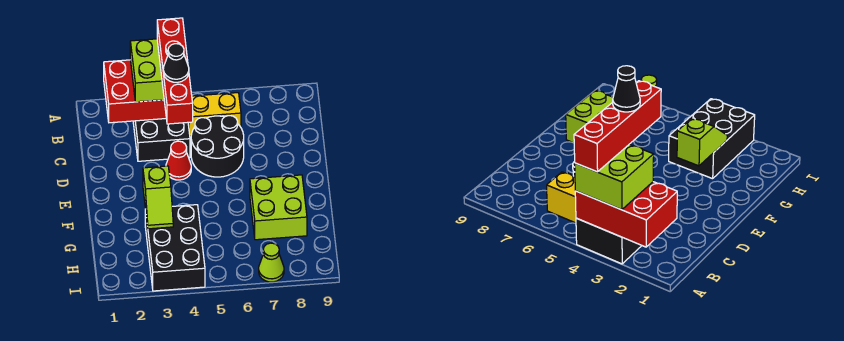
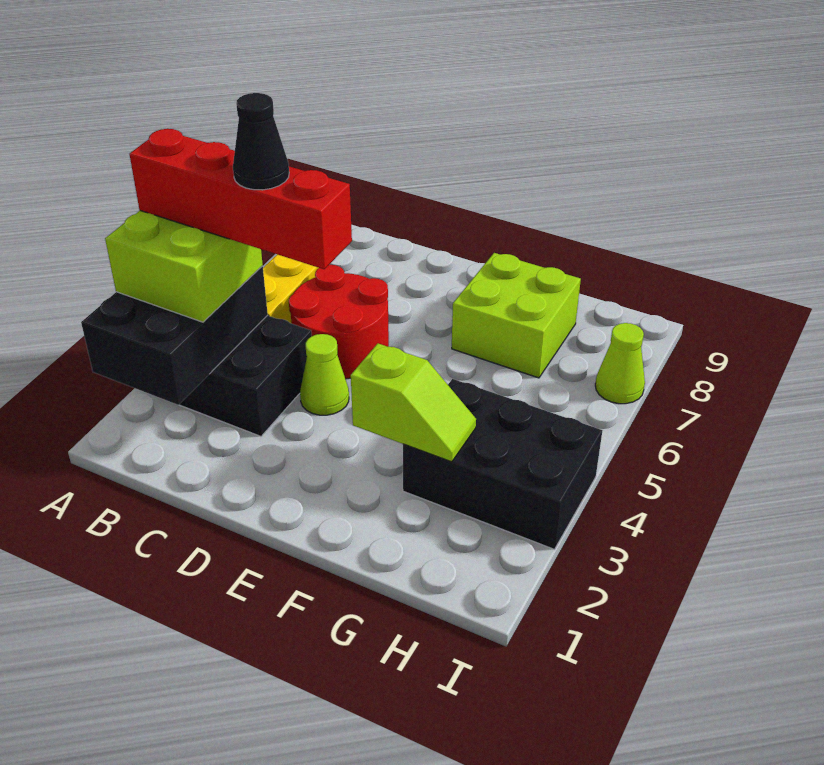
red 2x3 brick [104,60,166,123] -> black 2x3 brick [81,266,268,405]
black 2x2 round brick [191,116,244,177] -> red 2x2 round brick [289,265,389,379]
red 1x1 cone [166,141,191,180] -> lime 1x1 cone [300,334,349,415]

